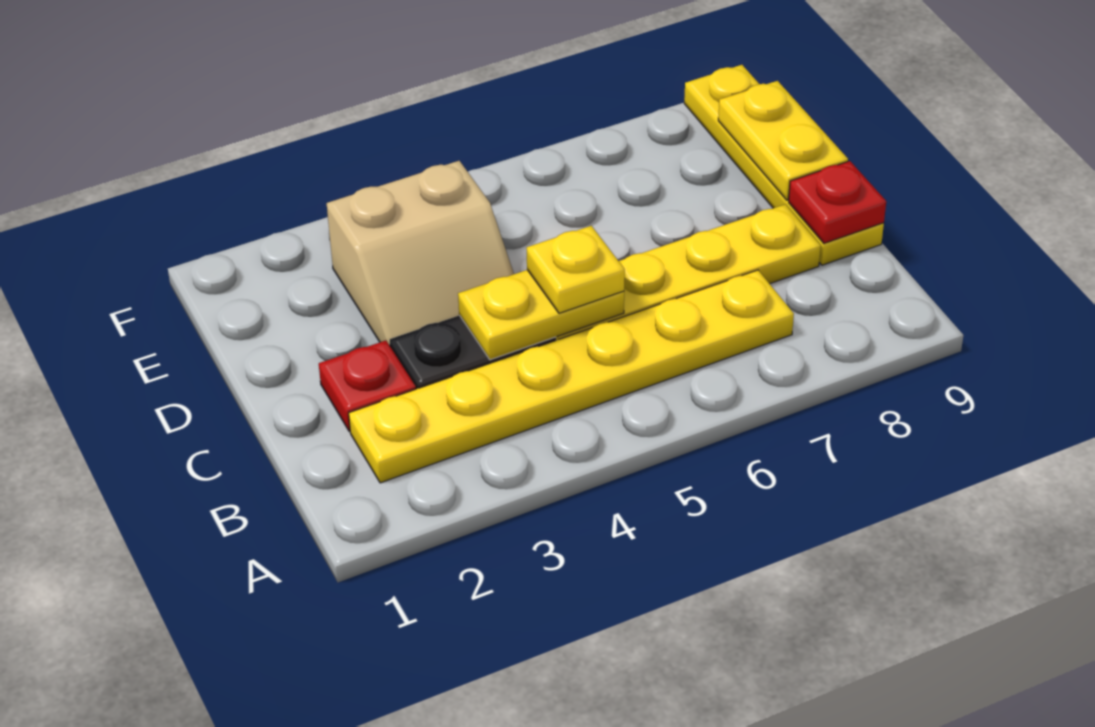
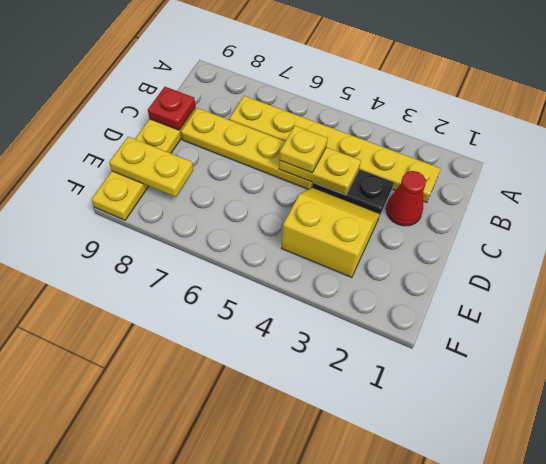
red 1x1 plate [319,340,416,431] -> red 1x1 cone [386,171,426,226]
tan 2x2 slope [327,161,514,346] -> yellow 2x2 slope [282,188,380,277]
yellow 1x2 plate [718,81,848,200] -> yellow 1x2 plate turned to [109,137,193,197]

